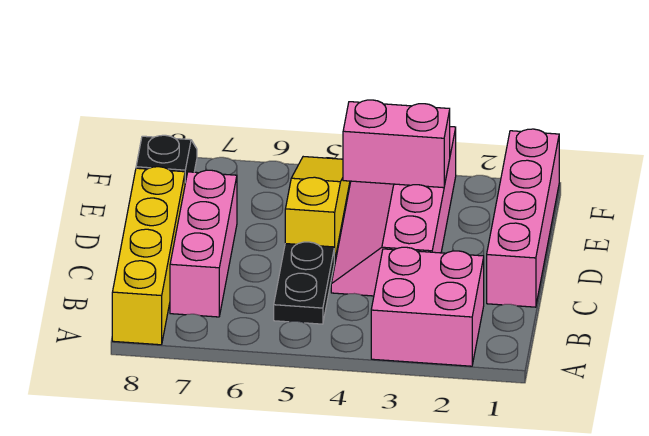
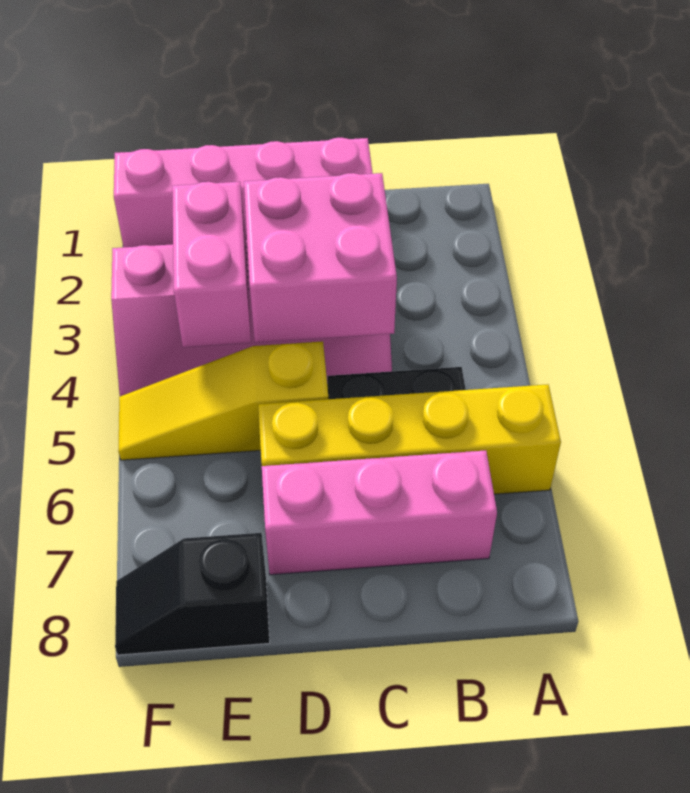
pink 2x2 brick [371,247,484,366] -> pink 2x2 brick moved to [244,173,397,343]
yellow 1x4 brick [112,167,185,345] -> yellow 1x4 brick moved to [258,384,561,494]

